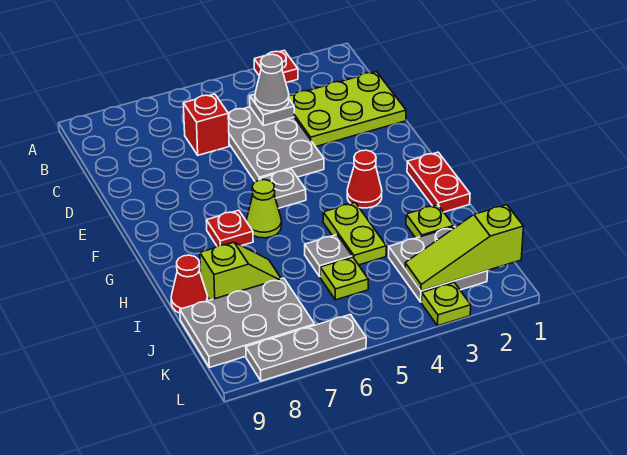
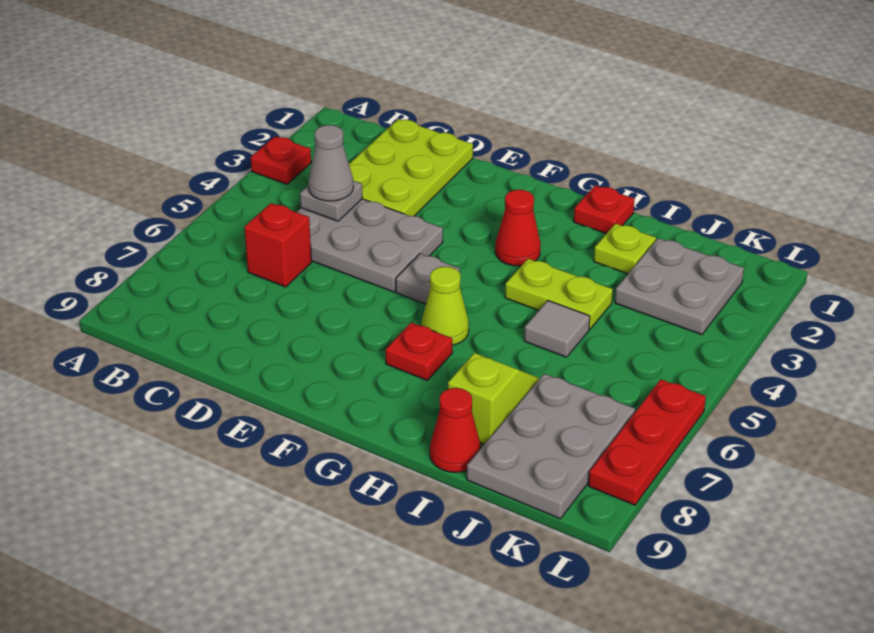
red 1x2 plate [407,152,470,212] -> red 1x1 plate [574,185,635,234]
grey 1x1 plate [305,235,352,276] -> grey 1x1 tile [524,301,590,357]
lime 1x1 plate [320,257,368,300] -> none
lime 1x3 slope [405,205,524,291] -> none
lime 1x1 plate [421,283,471,326] -> none
grey 1x3 plate [246,315,366,381] -> red 1x3 plate [589,379,706,505]

